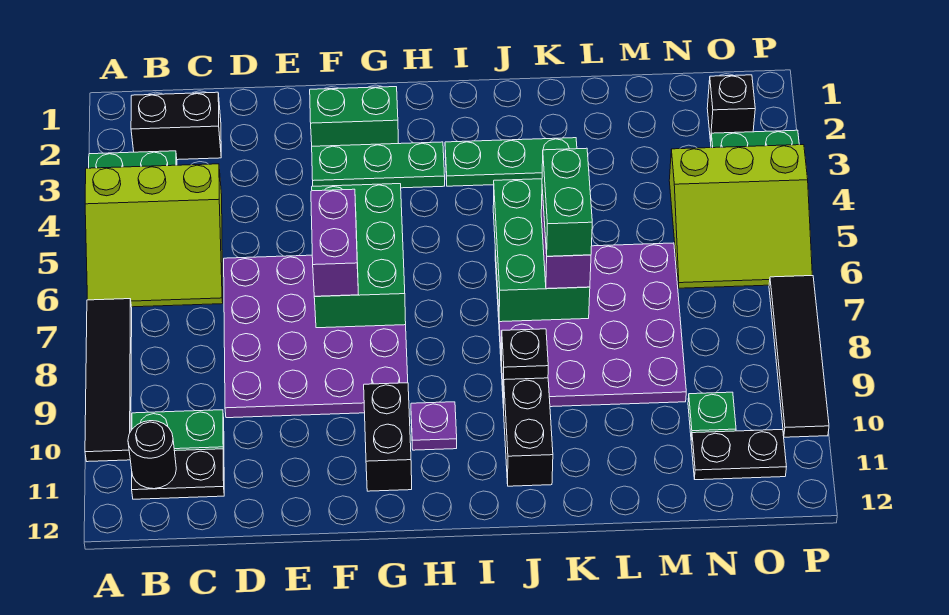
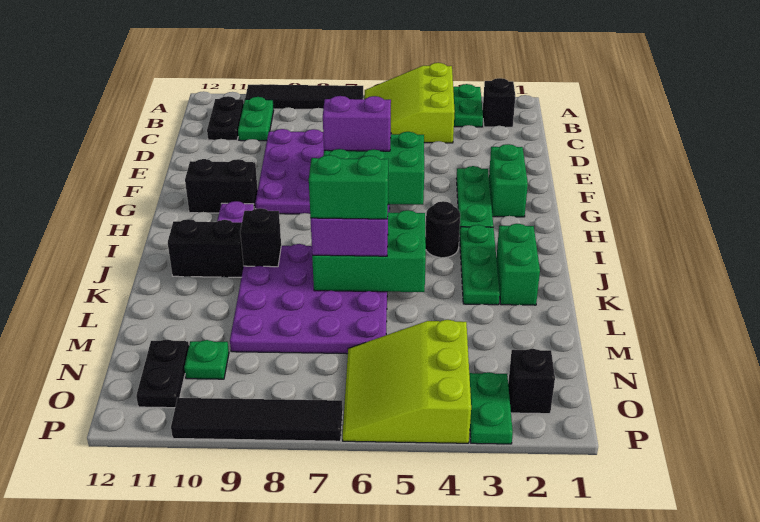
black 1x2 brick [131,92,221,160] -> black 1x1 brick [483,78,515,127]
black 1x1 round brick [128,421,176,489] -> black 1x1 round brick moved to [425,201,460,257]
none -> green 1x2 brick [496,224,540,305]

